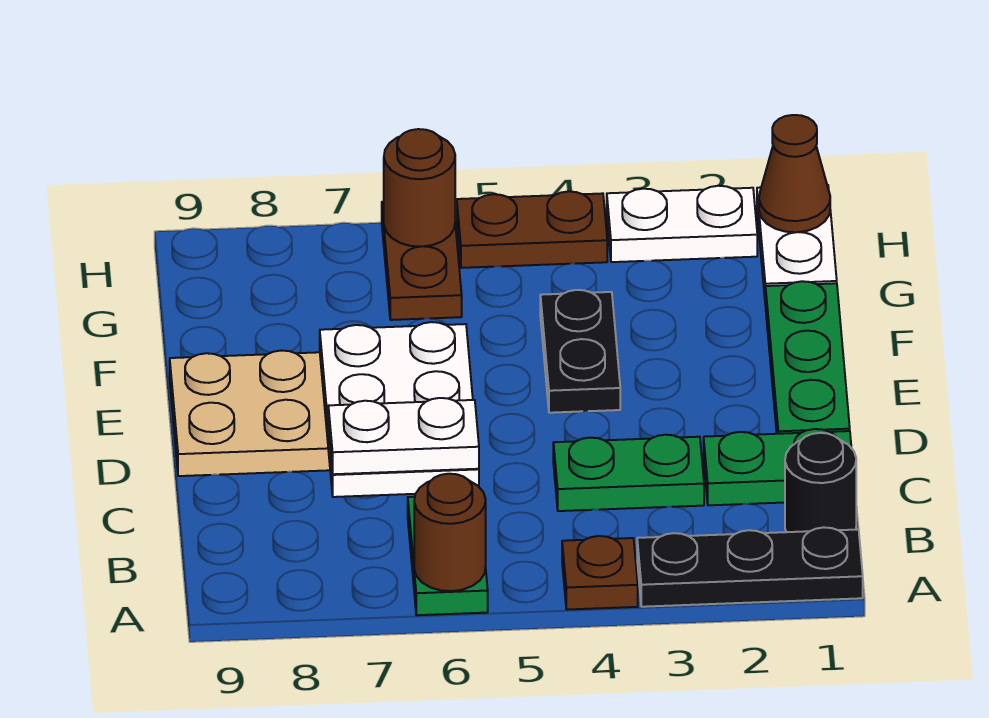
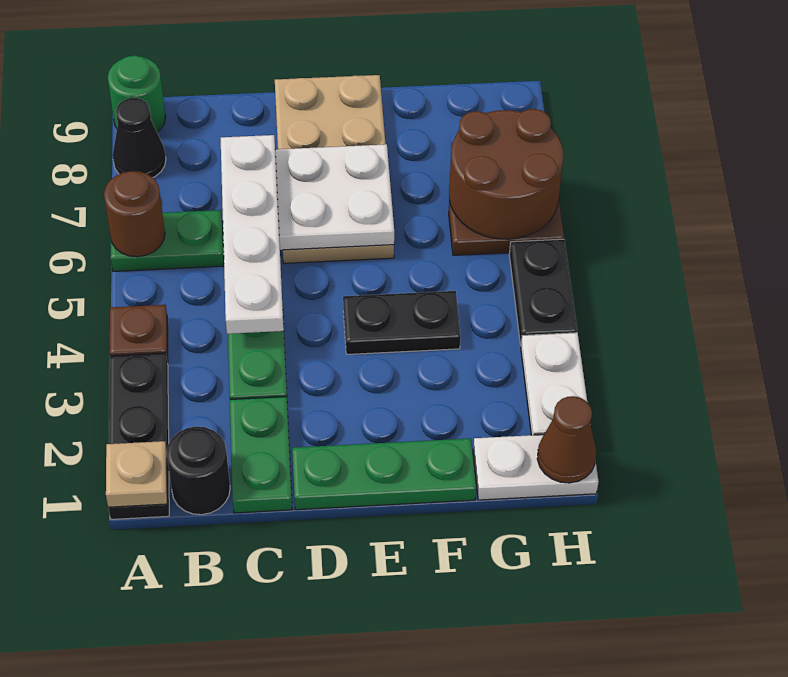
none -> tan 1x1 plate [106,441,167,507]
none -> black 1x1 cone [112,98,166,178]
none -> green 1x1 round brick [108,56,165,132]
white 1x2 plate [328,398,479,474] -> white 1x4 plate [221,135,284,334]
brown 1x2 plate [457,191,607,268] -> black 1x2 plate [509,239,577,346]
brown 1x1 round brick [384,129,455,247] -> brown 2x2 round brick [449,109,564,239]

